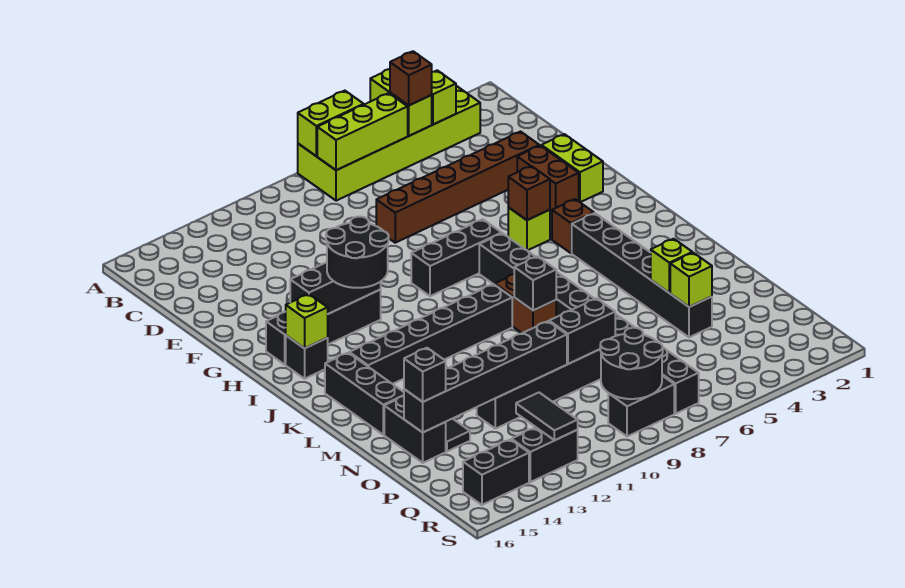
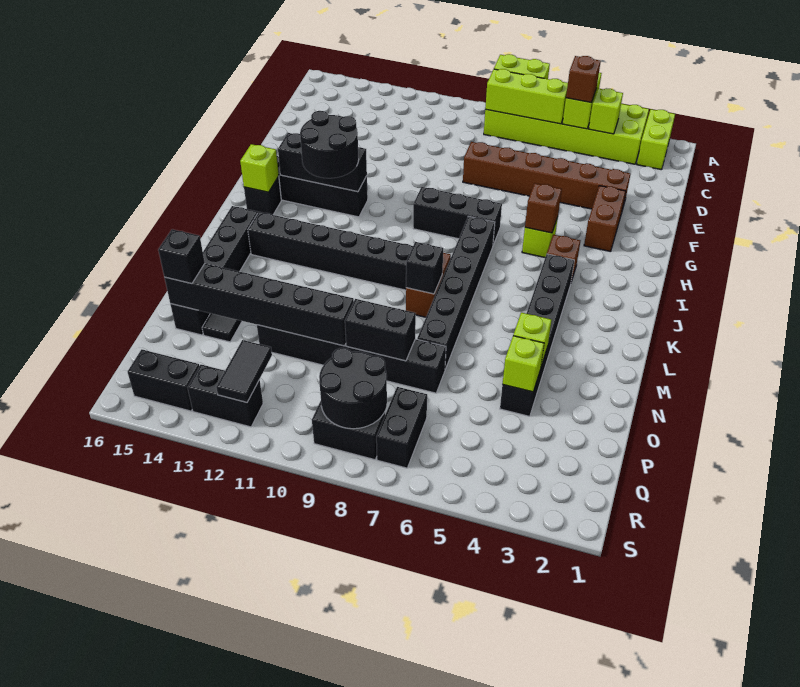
lime 1x2 brick [541,134,603,202] -> lime 1x2 brick moved to [637,109,675,170]

